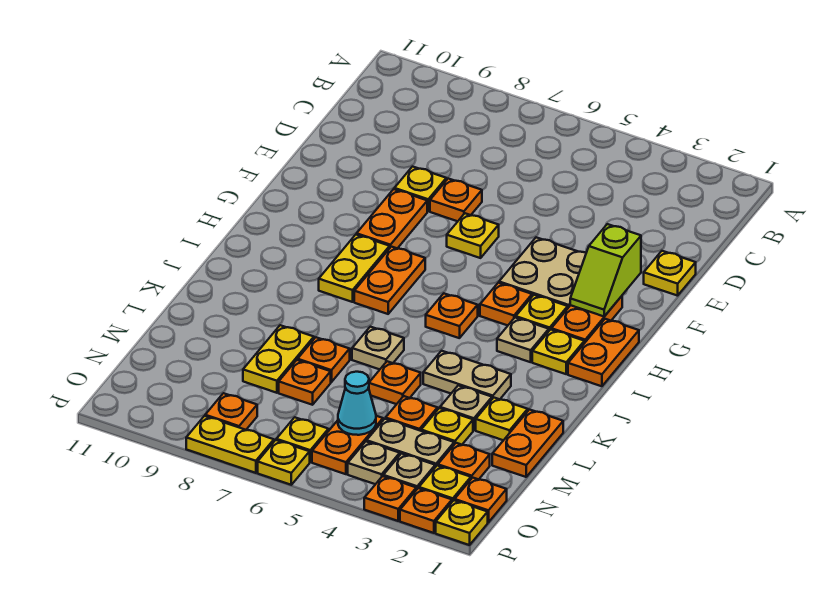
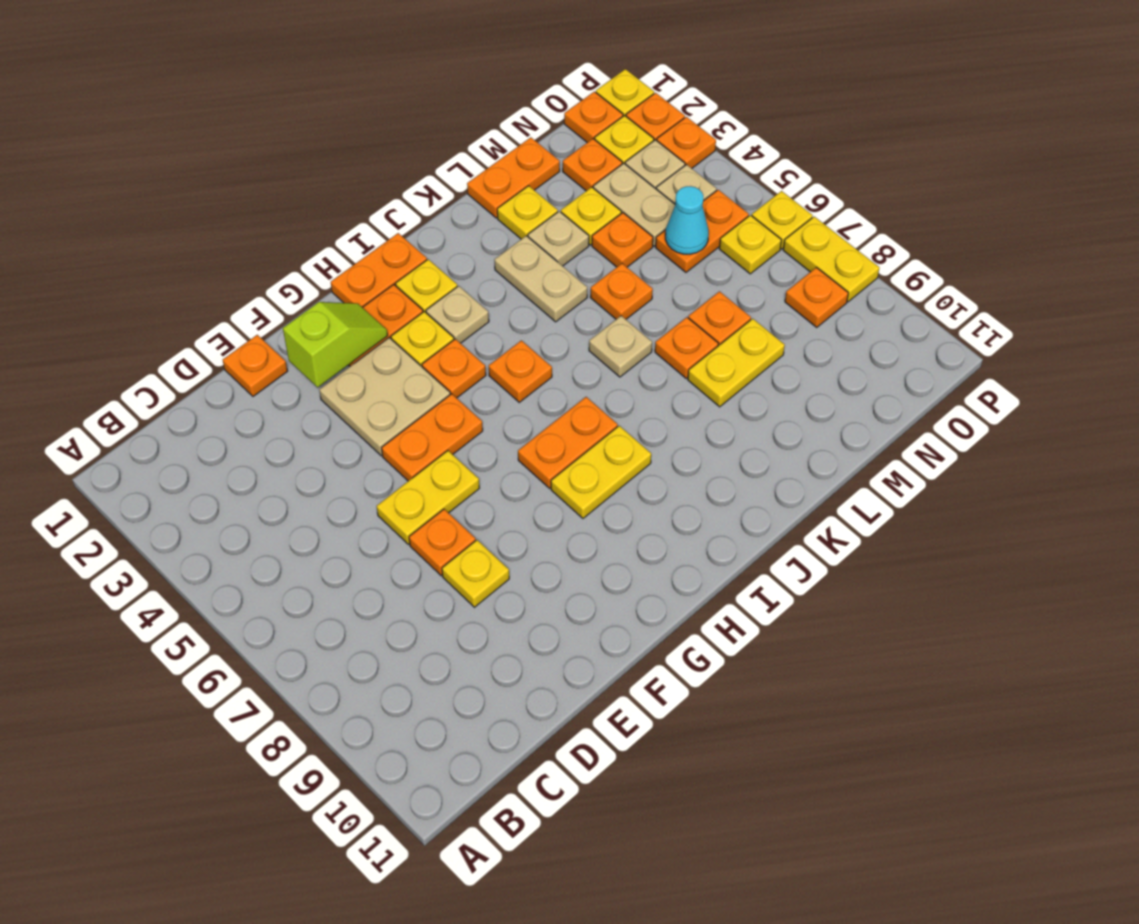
yellow 1x1 plate [644,251,696,296] -> orange 1x1 plate [223,335,287,396]
yellow 1x1 plate [447,213,499,258] -> yellow 1x2 plate [377,451,479,544]
orange 1x2 plate [357,189,427,248] -> orange 1x2 plate moved to [382,394,483,481]

